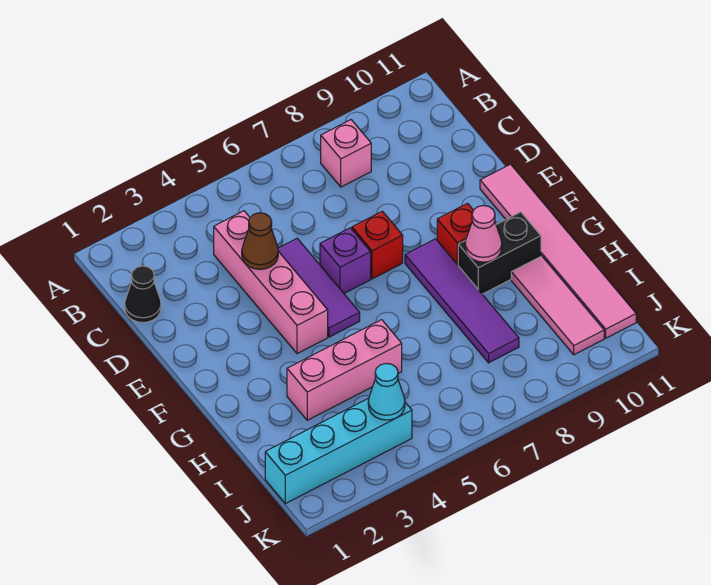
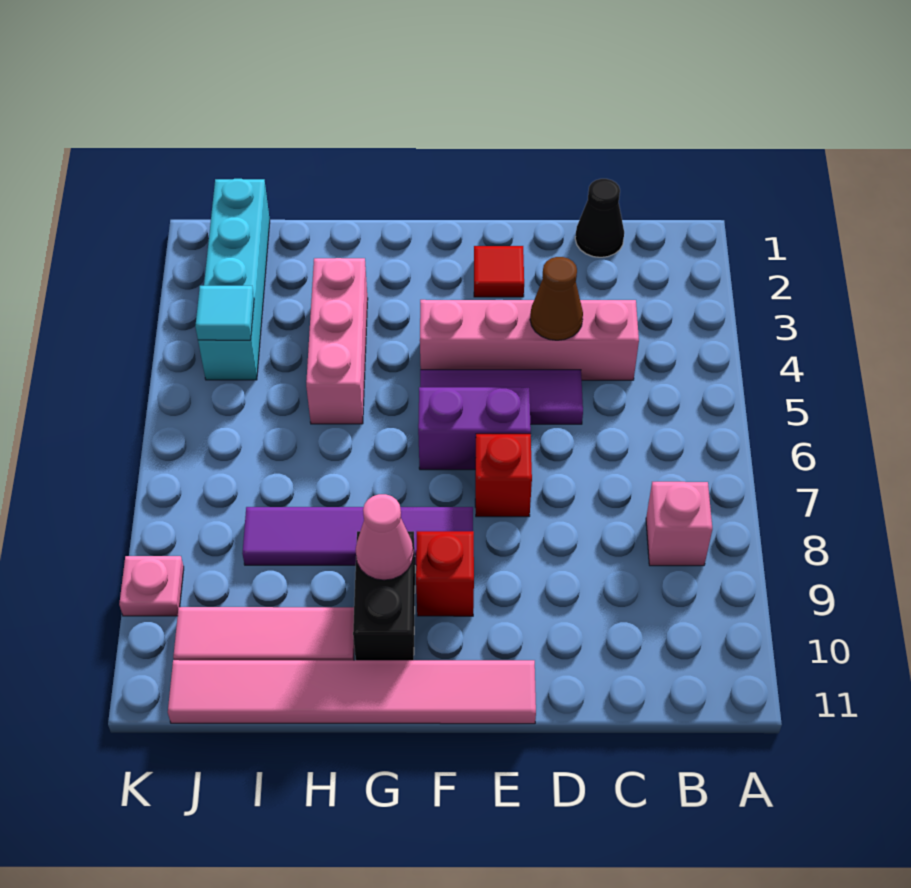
none -> red 1x1 tile [474,246,524,297]
purple 1x1 brick [320,228,371,293] -> purple 1x2 brick [418,387,531,470]
cyan 1x1 cone [368,363,405,420] -> cyan 1x1 tile [195,286,254,340]
none -> pink 1x1 plate [119,556,184,616]

